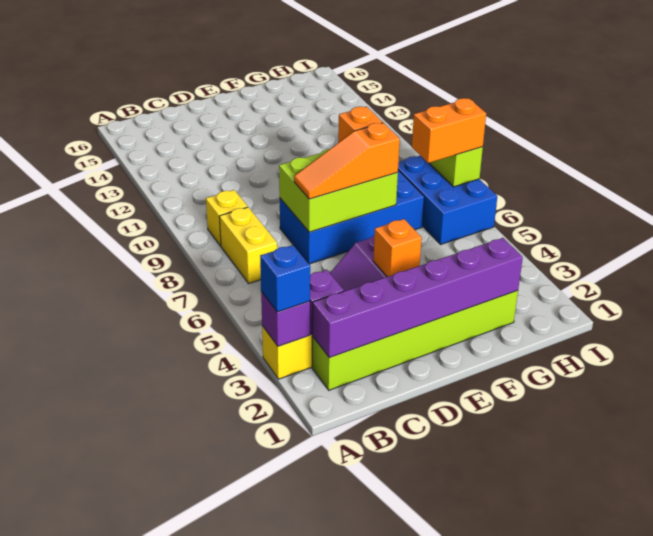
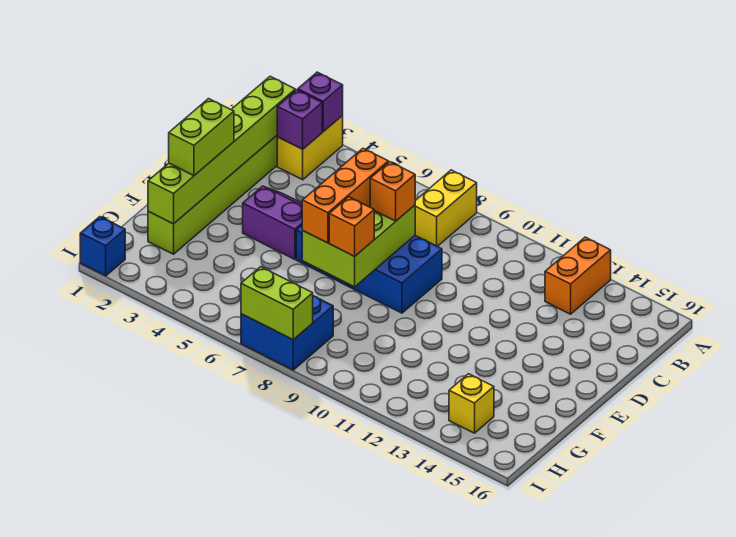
blue 1x1 brick [260,245,310,312] -> blue 1x1 brick moved to [80,217,125,276]
purple 1x6 brick [312,238,523,358] -> lime 1x6 brick [148,76,295,224]
yellow 1x2 brick [219,207,277,283] -> yellow 1x2 brick turned to [415,170,477,246]
yellow 1x1 brick [206,190,248,246] -> yellow 1x1 brick moved to [449,374,494,433]
blue 2x4 brick [280,170,424,264] -> blue 2x4 brick turned to [296,225,442,313]
orange 1x3 slope [294,123,400,199] -> orange 1x3 brick [302,148,388,243]
none -> lime 1x2 brick [169,99,234,176]
orange 1x1 brick [373,219,422,277] -> orange 1x1 brick moved to [370,162,415,221]
blue 2x3 brick [398,156,497,244] -> blue 2x2 brick [241,296,333,370]
orange 1x2 brick [412,98,486,163] -> orange 1x2 brick moved to [545,237,611,314]

